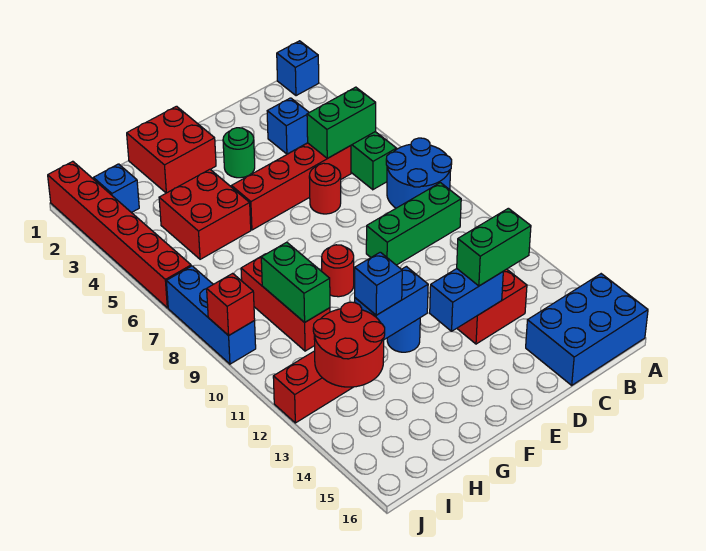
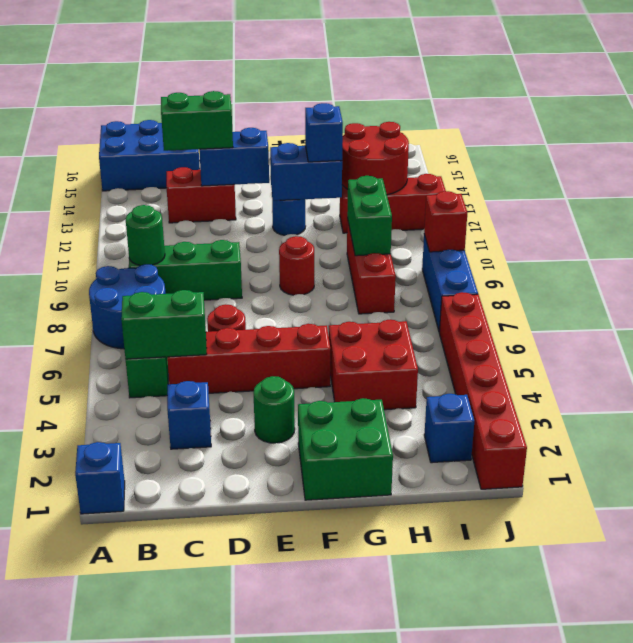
none -> green 1x1 round brick [126,205,165,265]
red 2x2 brick [127,106,216,193] -> green 2x2 brick [298,398,393,500]

